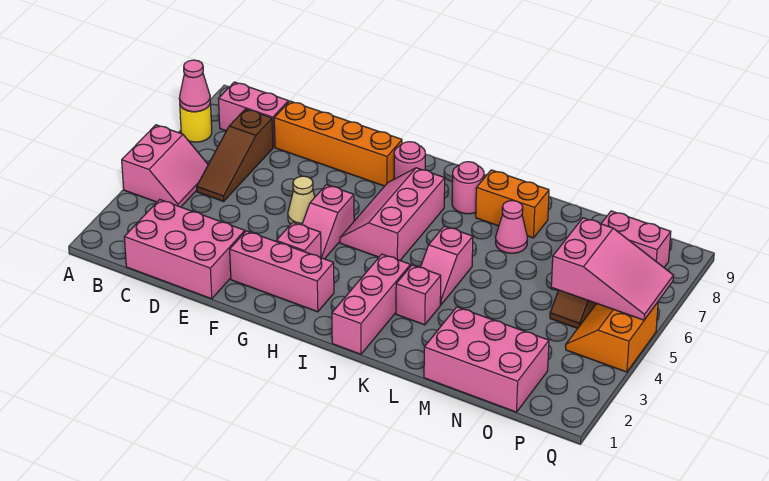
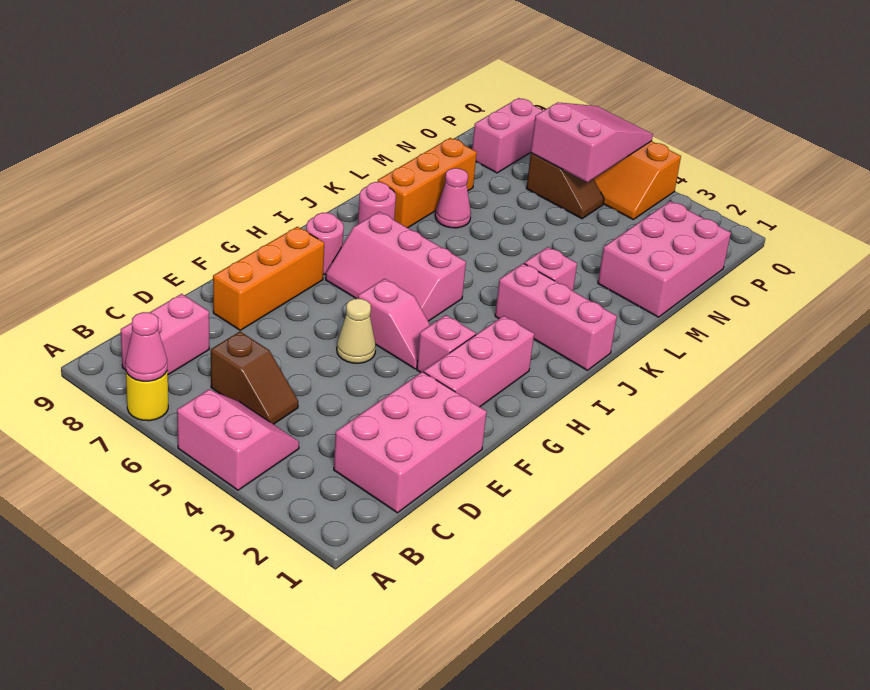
brown 1x3 slope [197,109,273,201] -> brown 1x2 slope [211,332,298,424]
orange 1x4 brick [274,101,402,186] -> orange 1x3 brick [213,227,324,330]
pink 1x2 slope [421,226,473,305] -> none
orange 1x2 brick [476,170,549,238] -> orange 1x3 brick [378,138,477,228]

